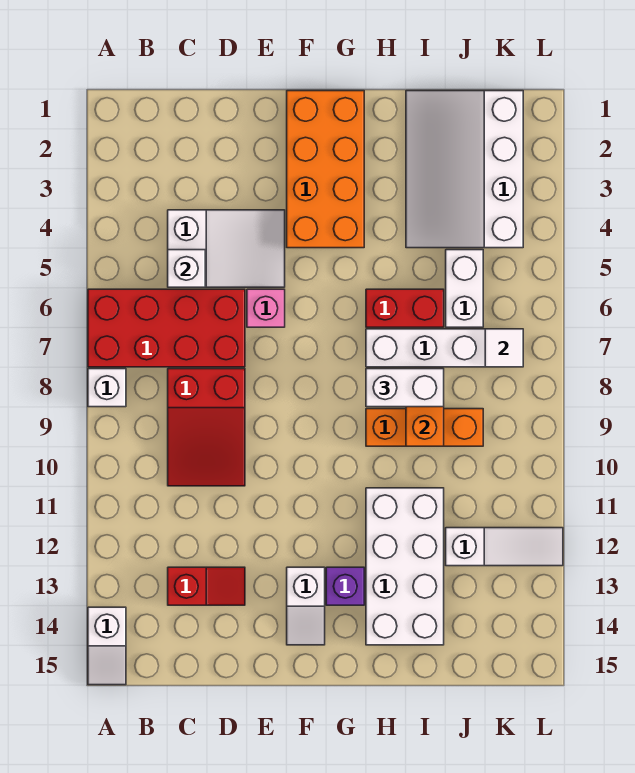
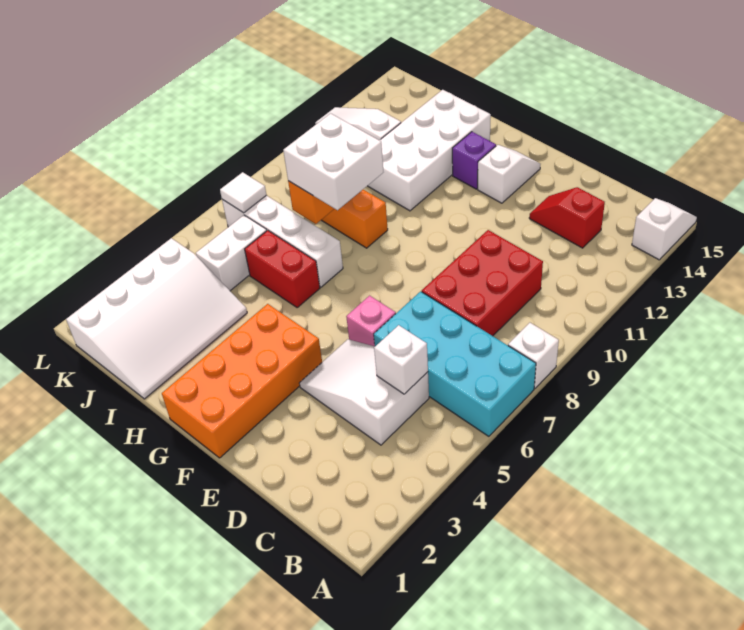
red 2x4 brick [88,289,245,367] -> cyan 2x4 brick [374,291,536,436]
red 2x3 slope [168,369,245,486] -> red 2x3 brick [422,230,543,336]
white 1x2 brick [366,369,444,407] -> white 2x2 brick [283,113,383,210]

